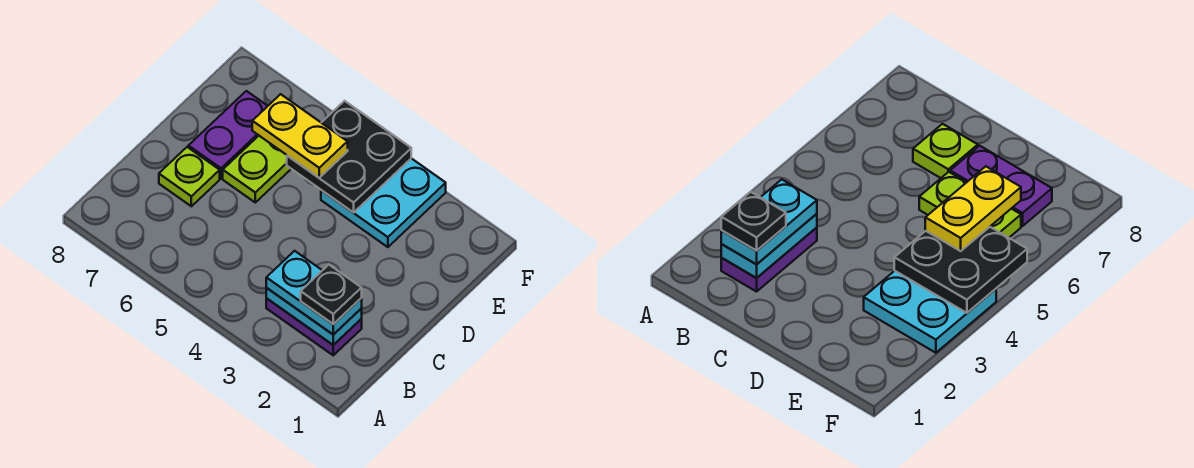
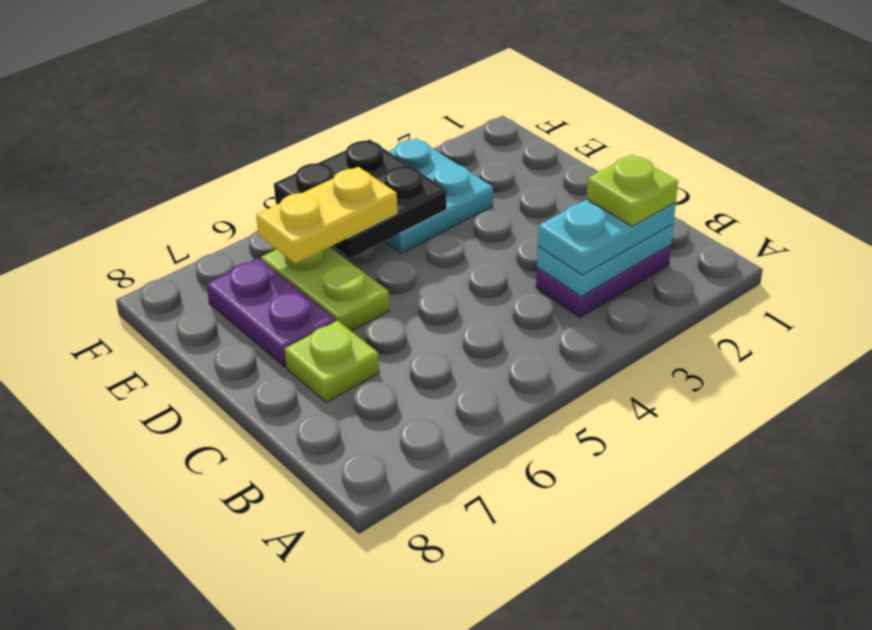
black 1x1 plate [301,265,362,324] -> lime 1x1 plate [587,155,678,226]

